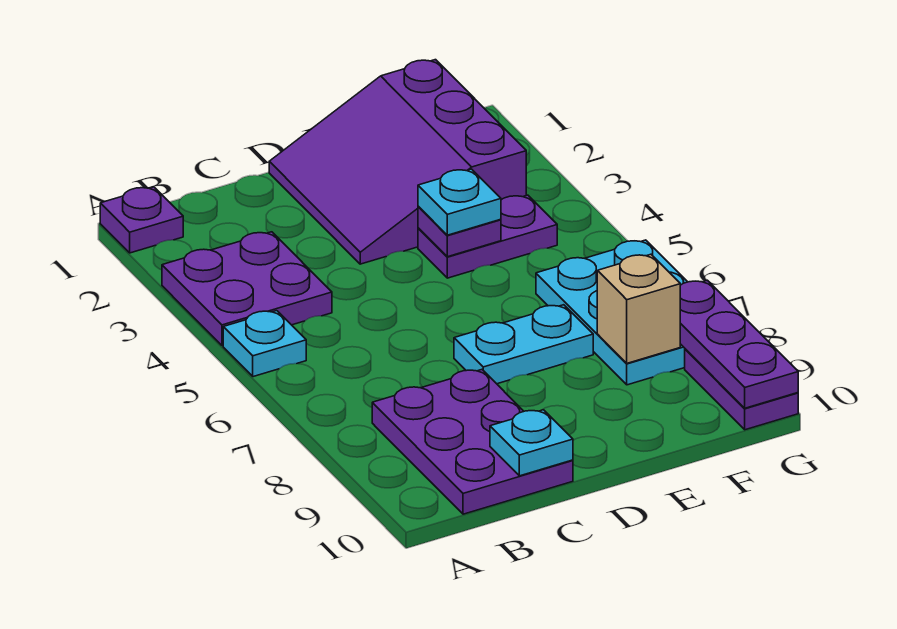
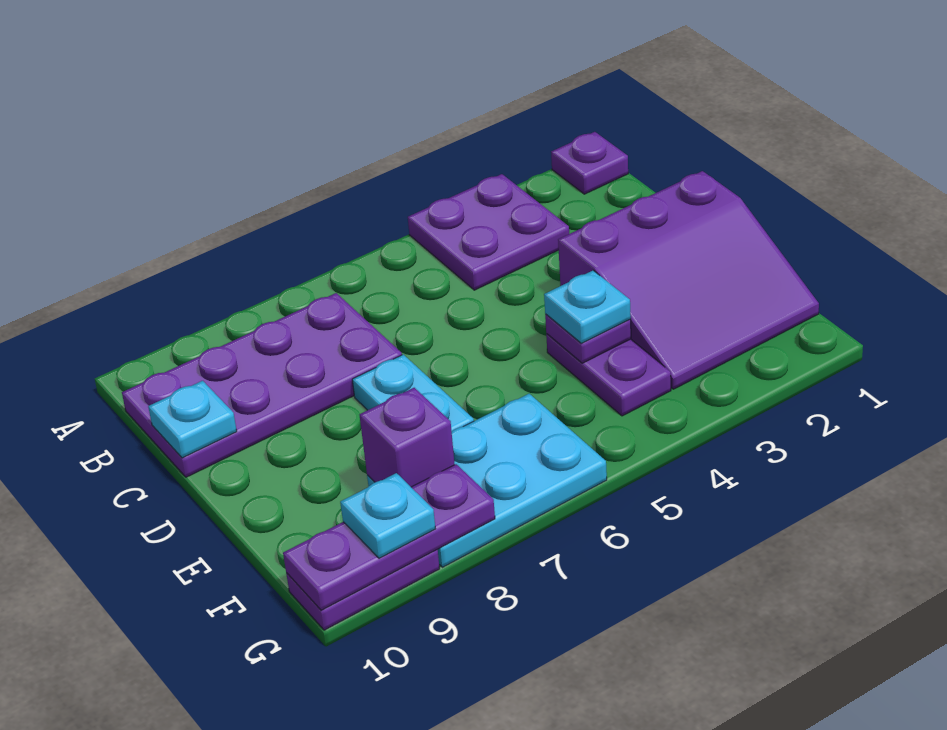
cyan 1x1 plate [223,311,306,377] -> cyan 1x1 plate moved to [340,473,435,558]
purple 2x3 plate [372,370,573,514] -> purple 2x4 plate [122,293,402,477]
purple 3x3 slope [269,60,526,264] -> purple 3x3 slope turned to [558,171,819,389]
tan 1x1 brick [597,254,680,363] -> purple 1x1 brick [360,388,455,487]

